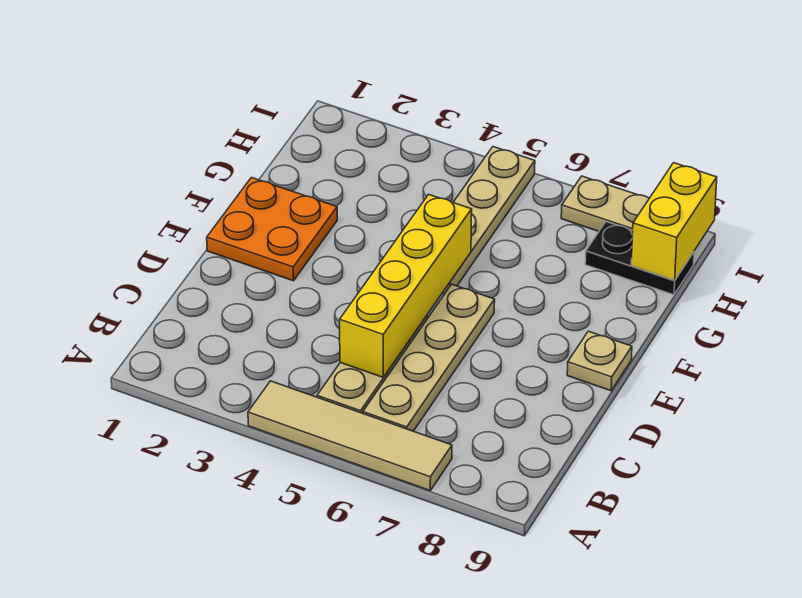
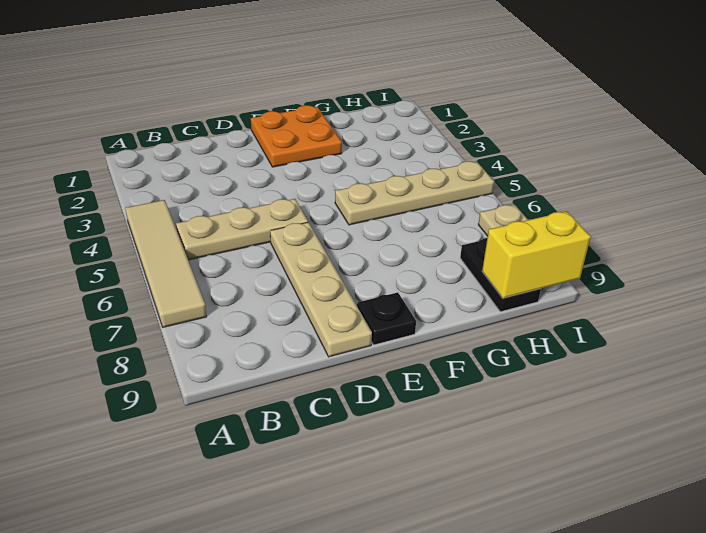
tan 1x4 plate [363,284,495,431] -> tan 1x4 plate turned to [270,222,372,357]
yellow 1x4 brick [340,194,472,377] -> none
tan 1x1 plate [567,331,632,391] -> black 1x1 plate [357,292,416,345]

